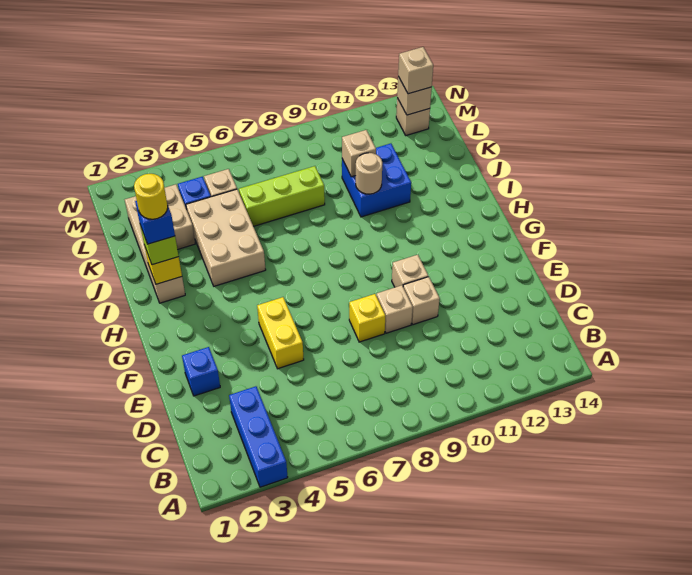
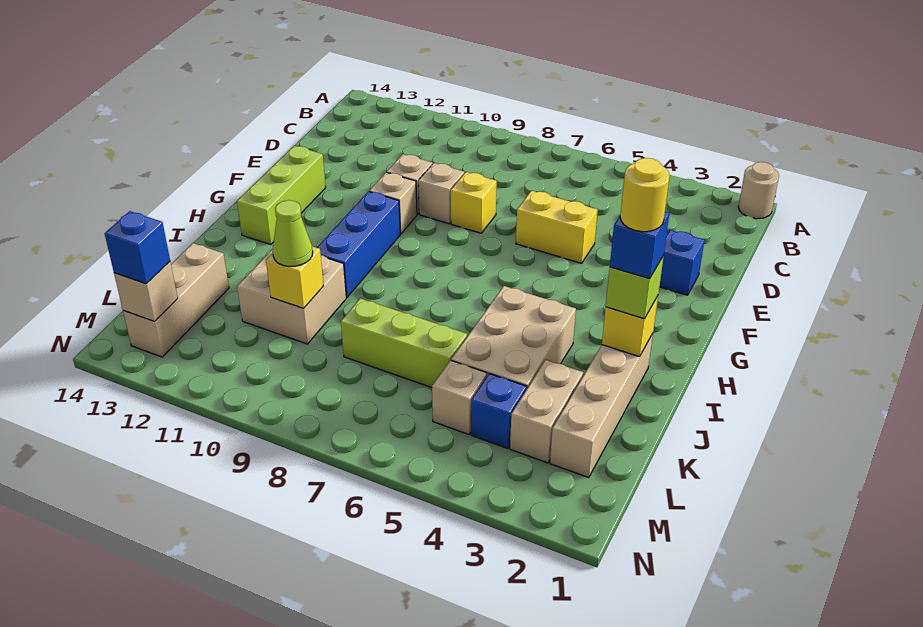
blue 1x3 brick [229,386,288,487] -> blue 1x3 brick moved to [317,191,400,297]
yellow 1x2 brick [257,297,304,369] -> yellow 1x2 brick turned to [516,191,598,263]
none -> lime 1x3 brick [237,146,326,245]
blue 2x2 brick [342,144,411,217] -> tan 2x2 brick [237,249,346,344]
tan 1x1 round brick [356,153,382,194] -> tan 1x1 round brick moved to [738,162,779,219]
tan 1x1 brick [342,130,376,177] -> yellow 1x1 brick [266,246,324,308]
none -> lime 1x1 cone [273,200,313,266]
tan 1x1 brick [396,98,430,135] -> tan 1x3 brick [123,243,229,357]
tan 1x1 brick [398,47,433,94] -> blue 1x1 brick [105,211,170,284]

